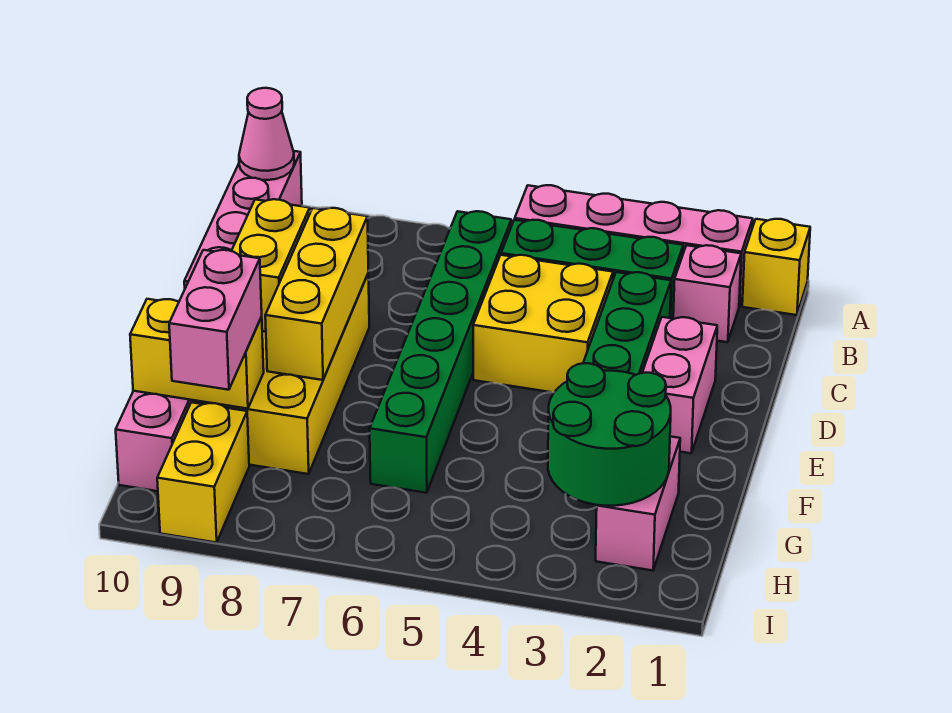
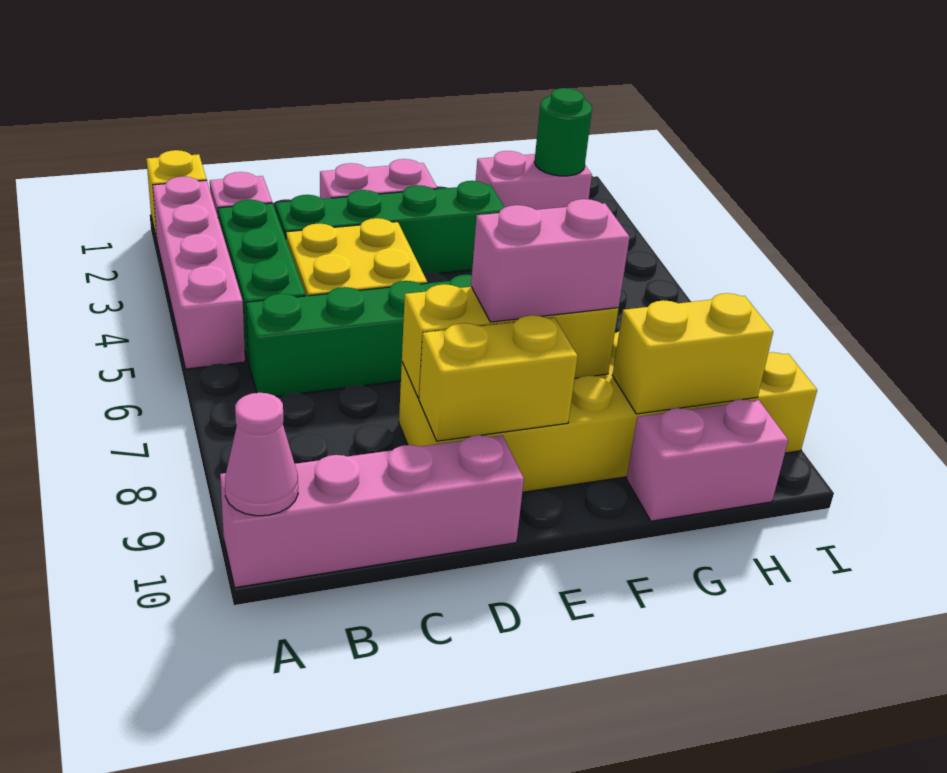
green 2x2 round brick [548,363,671,506] -> green 1x1 round brick [534,88,592,176]
yellow 1x2 brick [130,299,264,409] -> yellow 1x2 brick turned to [612,293,773,414]
pink 1x2 brick [169,250,262,390] -> pink 1x2 brick moved to [471,199,630,322]

